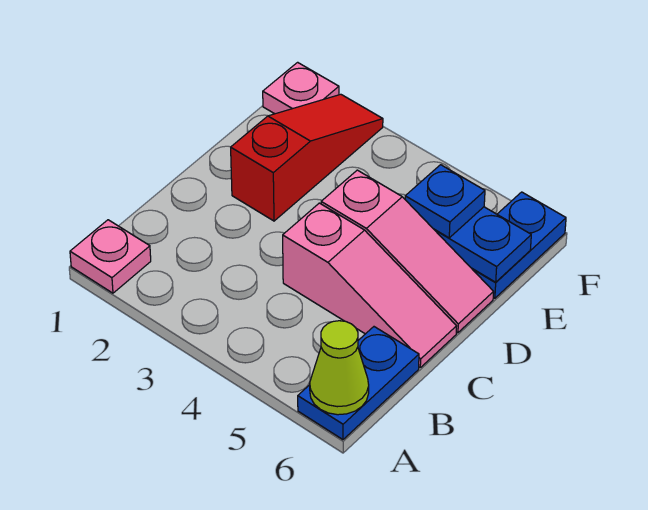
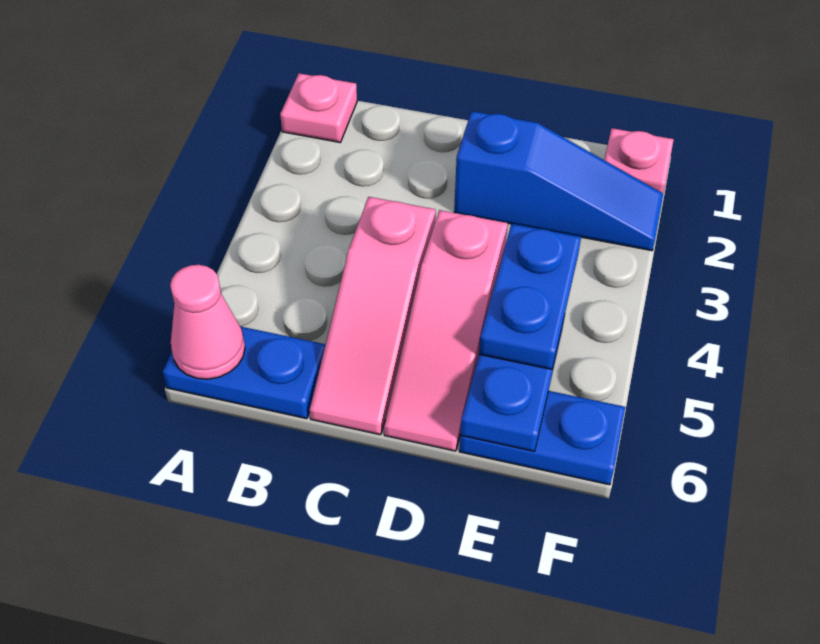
lime 1x1 cone [310,321,369,415] -> pink 1x1 cone [170,265,245,379]
red 1x3 slope [231,94,383,221] -> blue 1x3 slope [454,111,663,251]
blue 1x1 plate [405,165,485,238] -> blue 1x2 plate [479,224,581,369]

